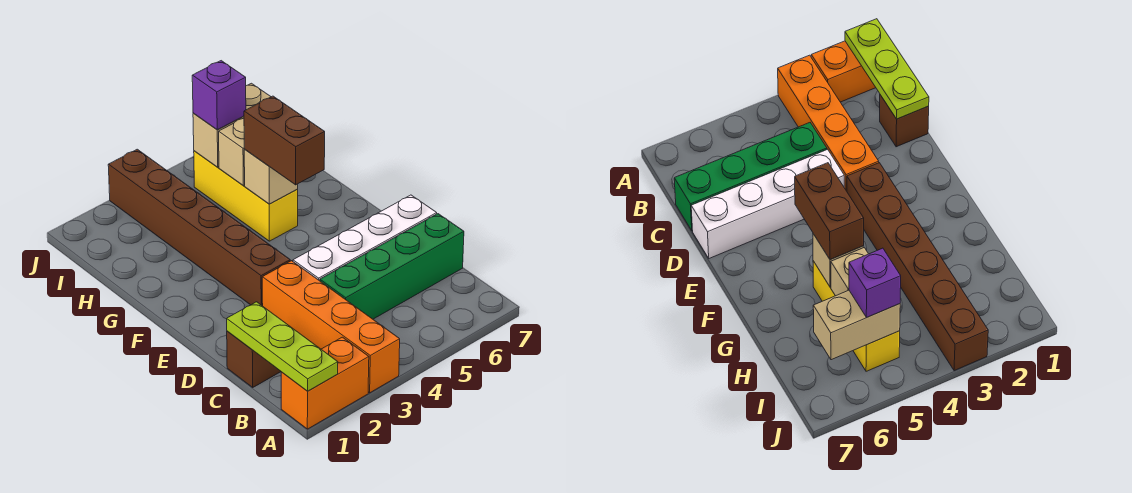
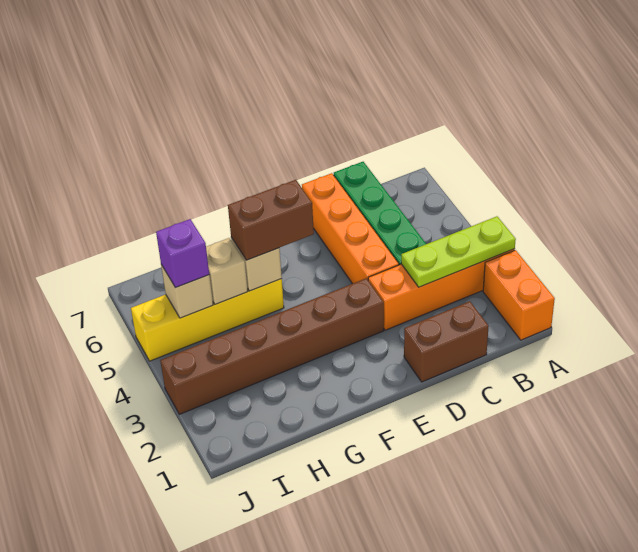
lime 1x3 plate [227,302,338,391] -> lime 1x3 plate moved to [401,216,516,287]
brown 1x1 brick [227,331,281,387] -> brown 1x2 brick [404,301,489,382]
white 1x4 brick [293,195,437,281] -> orange 1x4 brick [302,173,399,284]
yellow 1x3 brick [194,151,298,241] -> yellow 1x4 brick [131,279,284,361]
tan 1x2 brick [193,83,271,167] -> tan 1x1 brick [161,265,213,318]

